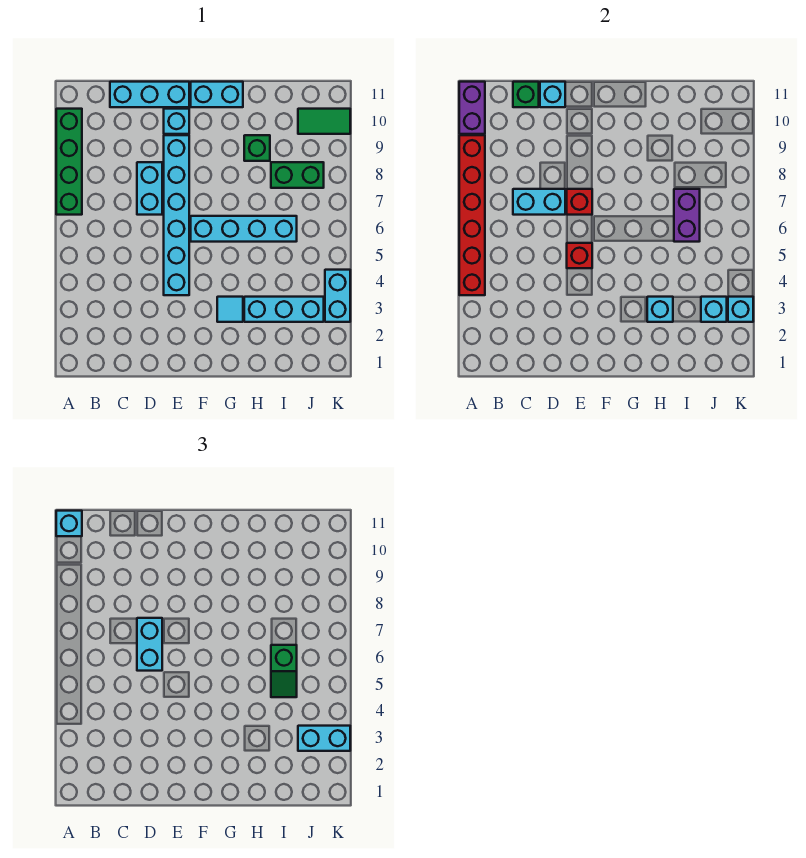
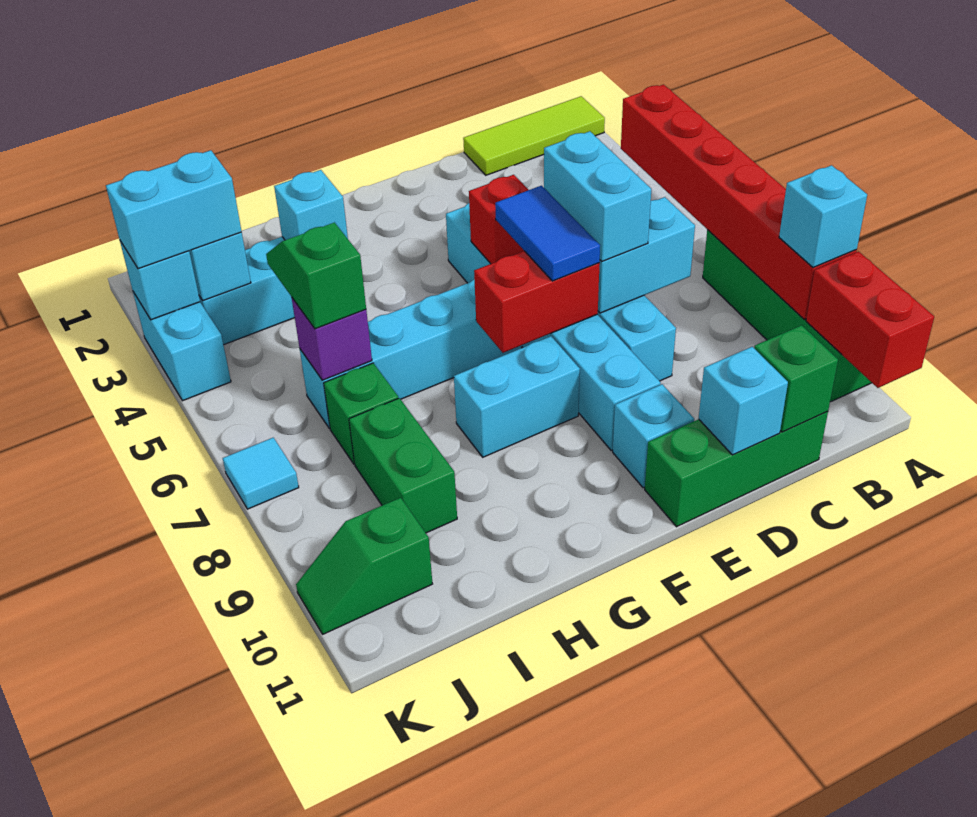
none -> lime 1x3 tile [463,96,605,175]
purple 1x2 brick [459,82,485,134] -> red 1x2 brick [806,252,934,388]
cyan 1x1 brick [56,511,82,536] -> cyan 1x1 brick moved to [779,165,867,268]
cyan 1x3 brick [110,82,189,107] -> green 1x3 brick [645,411,828,527]
none -> blue 1x2 tile [495,186,600,281]
red 1x1 brick [567,189,592,215] -> red 1x2 brick [474,251,600,353]
cyan 1x2 brick [191,82,243,107] -> cyan 1x2 brick moved to [454,336,580,457]
cyan 1x1 tile [217,297,243,322] -> cyan 1x1 tile moved to [223,438,299,509]
green 1x1 brick [244,135,270,161] -> green 1x1 brick moved to [324,363,398,464]
purple 1x2 brick [674,189,700,242] -> purple 1x1 brick [292,298,372,380]
green 1x2 brick [271,162,324,188] -> green 1x2 brick turned to [349,398,457,533]
green 1x2 tile [298,109,350,134] -> green 1x2 slope [296,498,432,634]

